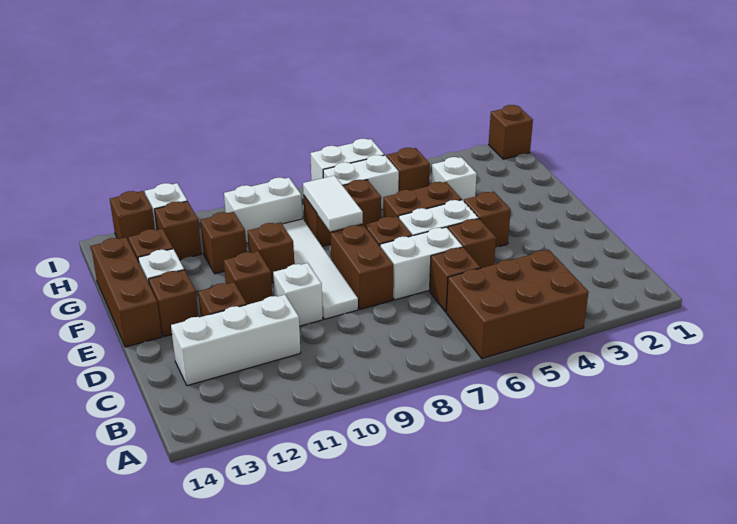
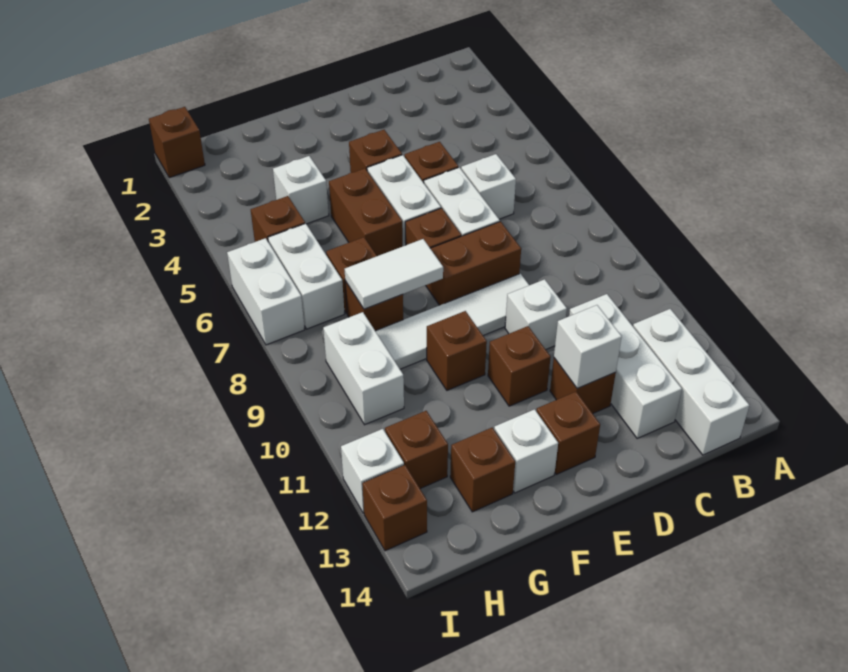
brown 2x3 brick [446,250,589,359] -> none
none -> white 1x3 brick [633,309,749,455]
brown 1x1 brick [430,247,480,312] -> white 1x1 brick [461,154,516,219]
none -> white 1x1 brick [554,305,622,389]
brown 1x3 brick [91,238,162,347] -> none
brown 1x1 brick [200,212,247,274] -> none

